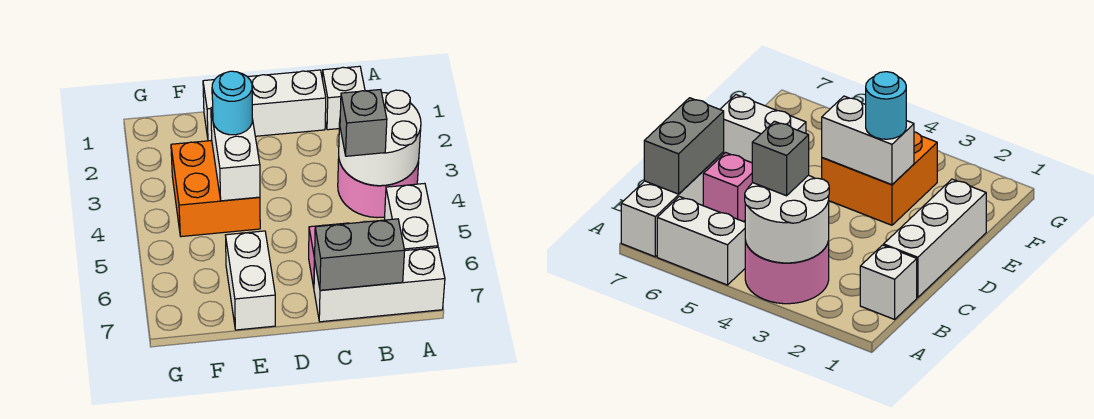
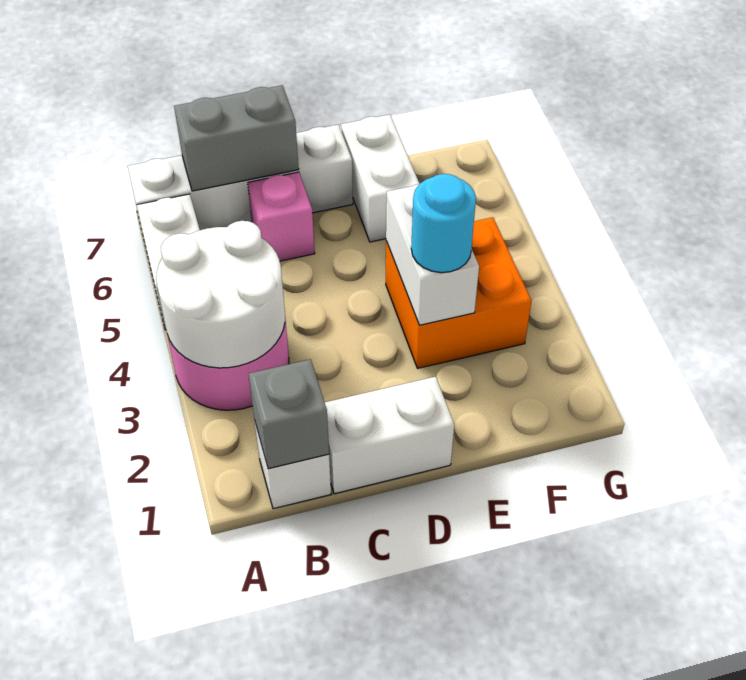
white 1x3 brick [314,247,445,322] -> white 1x4 brick [128,125,353,238]
grey 1x1 brick [340,90,387,156] -> grey 1x1 brick moved to [249,359,329,469]
white 1x3 brick [203,70,326,141] -> white 1x2 brick [325,377,454,494]

